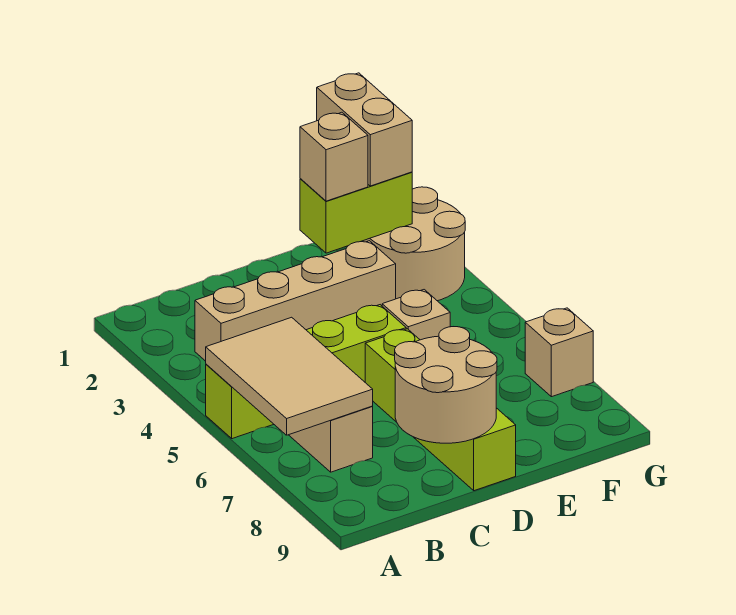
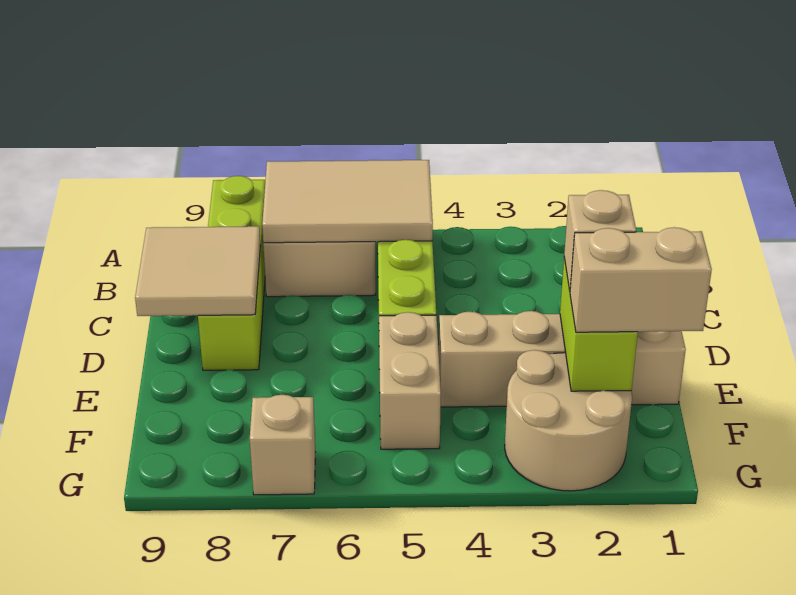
tan 1x4 brick [195,241,396,361] -> tan 1x4 brick turned to [439,311,686,407]
tan 2x2 round brick [395,327,497,443] -> tan 2x2 tile [135,226,260,316]
lime 1x4 brick [365,329,516,491] -> lime 1x4 brick turned to [198,176,265,370]
tan 1x1 brick [382,290,450,340] -> tan 1x2 brick [379,312,441,449]

